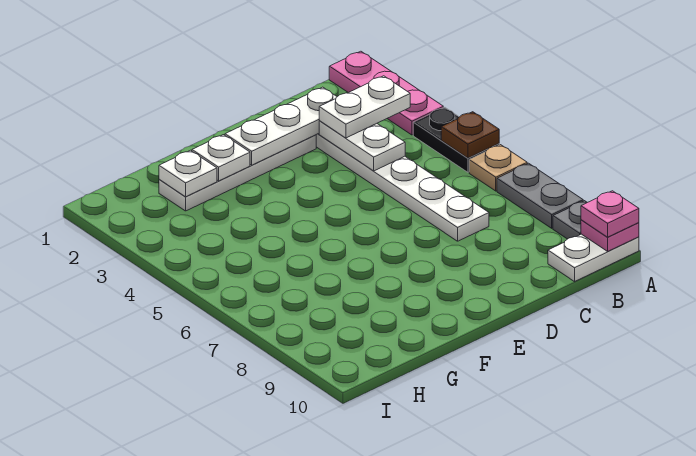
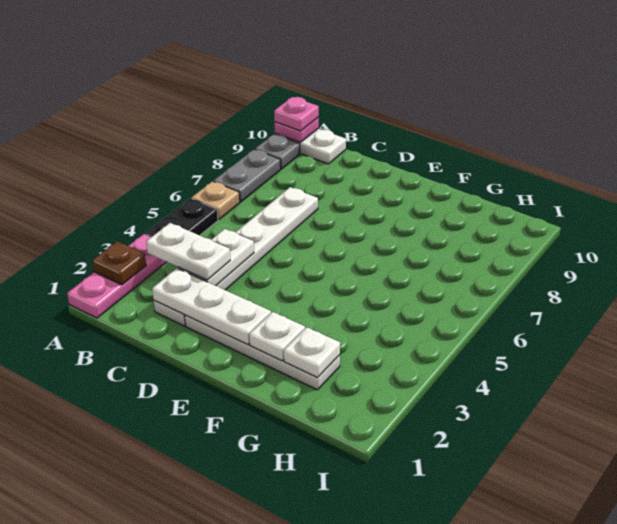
brown 1x1 plate [441,112,499,158] -> brown 1x1 plate moved to [92,241,146,285]

